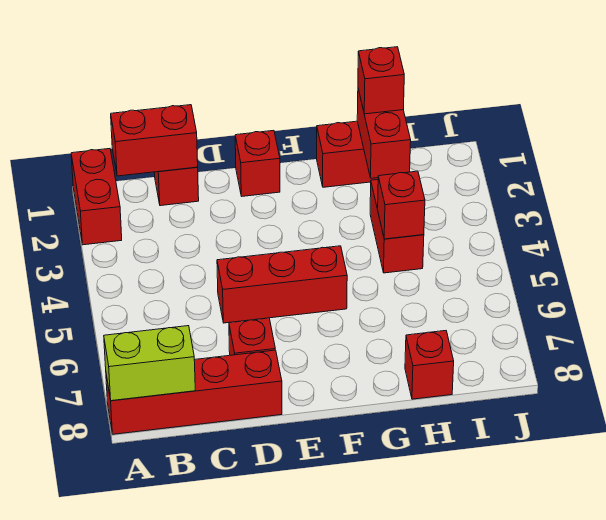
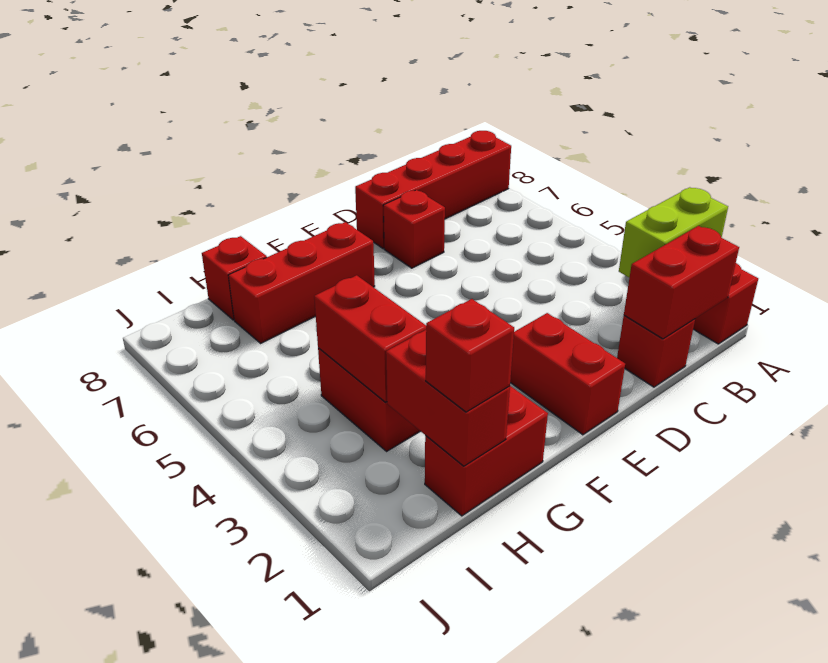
lime 1x2 brick [104,326,195,401] -> lime 1x2 brick moved to [619,187,728,277]
red 1x3 brick [217,246,347,323] -> red 1x3 brick moved to [228,222,375,343]
red 1x1 brick [235,130,280,196] -> red 1x2 brick [510,313,625,435]
red 1x1 brick [378,171,425,239] -> red 1x2 brick [314,275,426,402]

